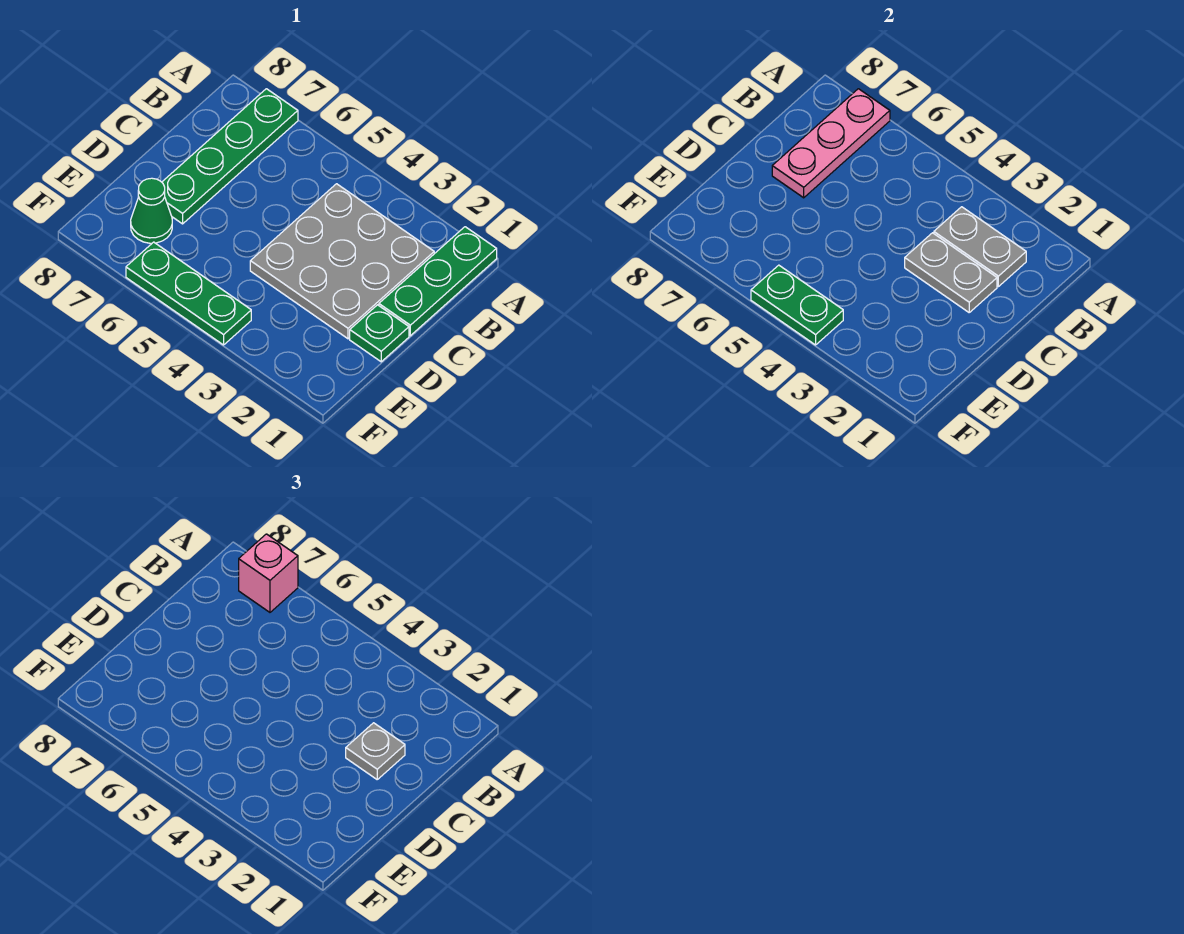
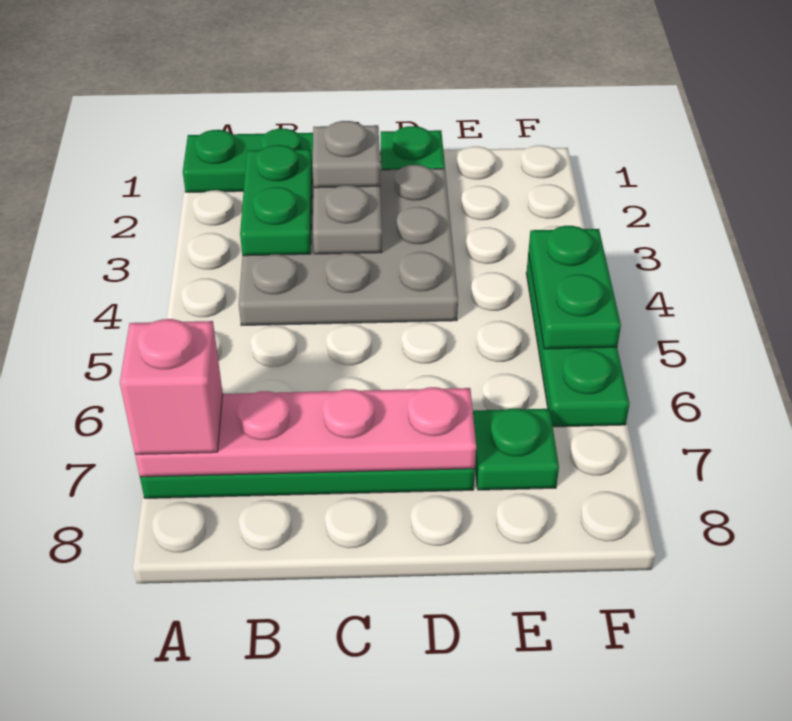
pink 1x3 plate [772,89,890,198] -> pink 1x4 plate [135,387,476,477]
grey 1x2 plate [934,207,1026,287] -> green 1x2 plate [240,145,312,256]
green 1x1 cone [131,178,172,243] -> green 1x1 plate [473,408,559,490]

